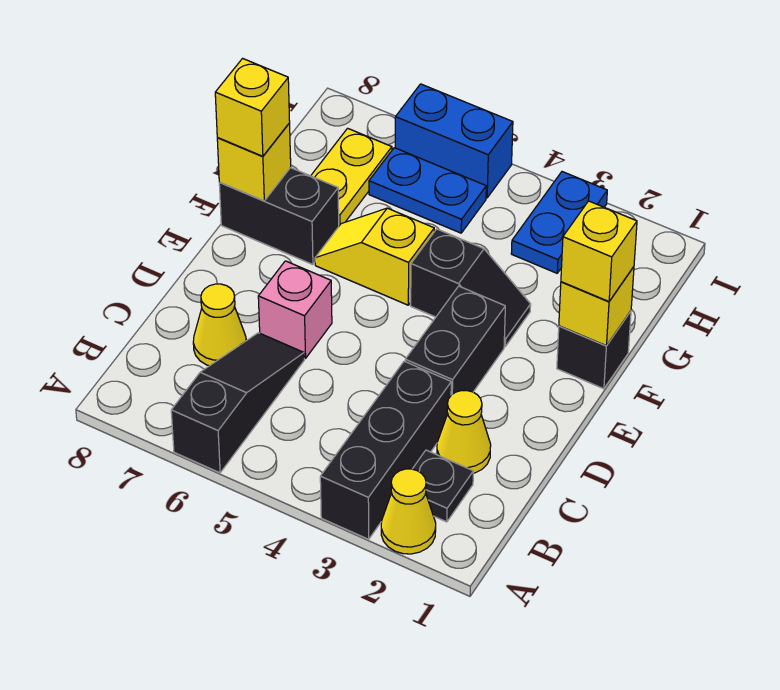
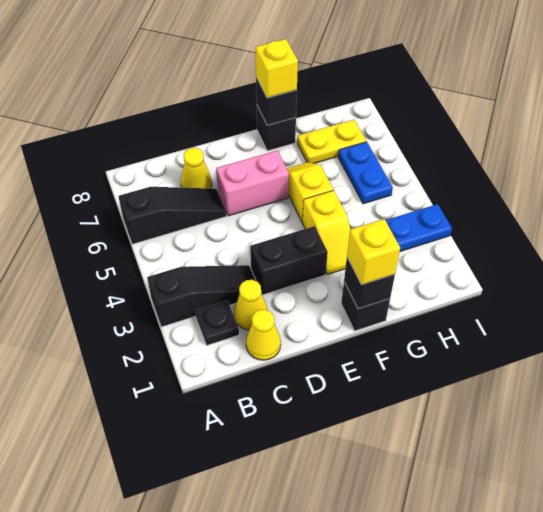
yellow 1x1 cone [381,469,436,554] -> yellow 1x1 cone moved to [246,309,281,360]
black 1x3 brick [320,361,451,539] -> black 1x3 slope [147,265,256,327]
pink 1x1 brick [258,261,332,358] -> pink 1x2 brick [216,151,289,216]
yellow 1x1 brick [559,267,634,346] -> black 1x1 brick [344,258,395,309]
black 1x2 slope [411,229,531,346] -> yellow 1x2 slope [302,190,350,274]
black 1x2 brick [219,168,339,265] -> black 1x1 brick [257,106,296,151]
yellow 1x1 brick [217,123,291,201] -> black 1x1 brick [256,77,297,125]
blue 1x2 brick [395,84,513,198] -> none

